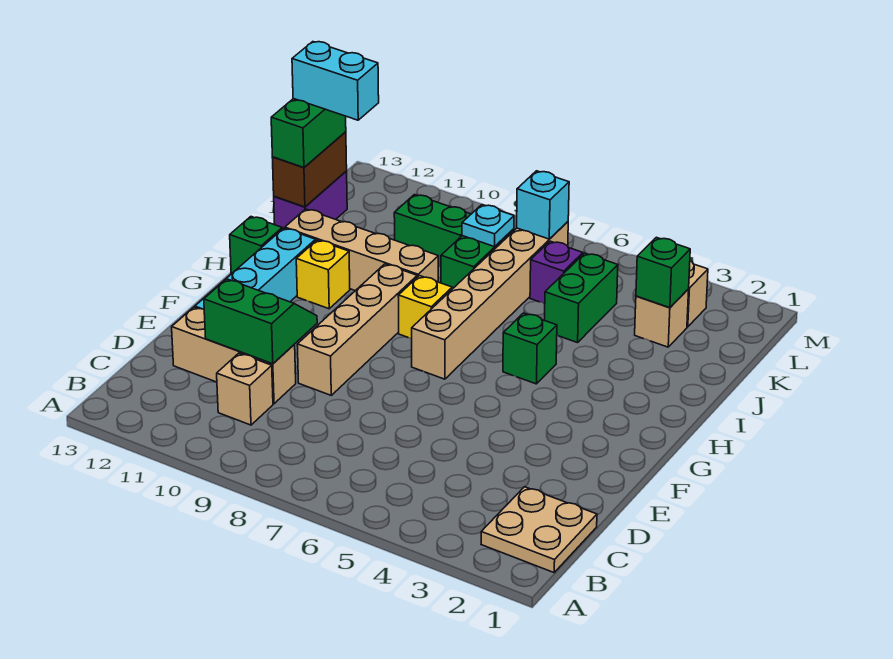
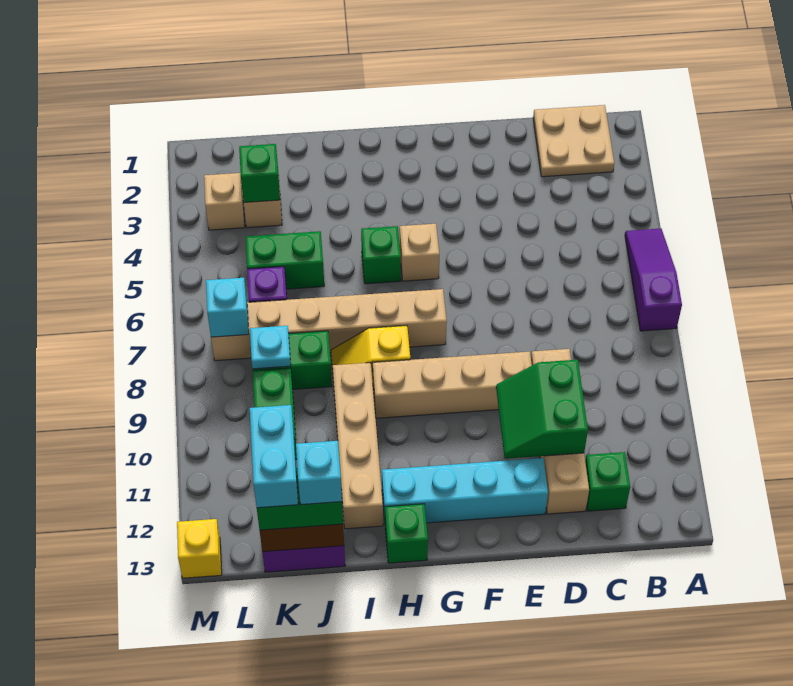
none -> purple 1x3 slope [625,229,682,331]
tan 1x1 brick [217,353,273,425] -> tan 1x1 brick moved to [400,224,439,281]
none -> green 1x1 brick [585,452,630,511]
tan 1x3 brick [172,307,296,404] -> tan 1x4 brick [531,349,589,514]
yellow 1x1 brick [296,240,350,309] -> yellow 1x1 brick moved to [177,519,222,578]
none -> cyan 1x1 brick [296,441,342,505]

